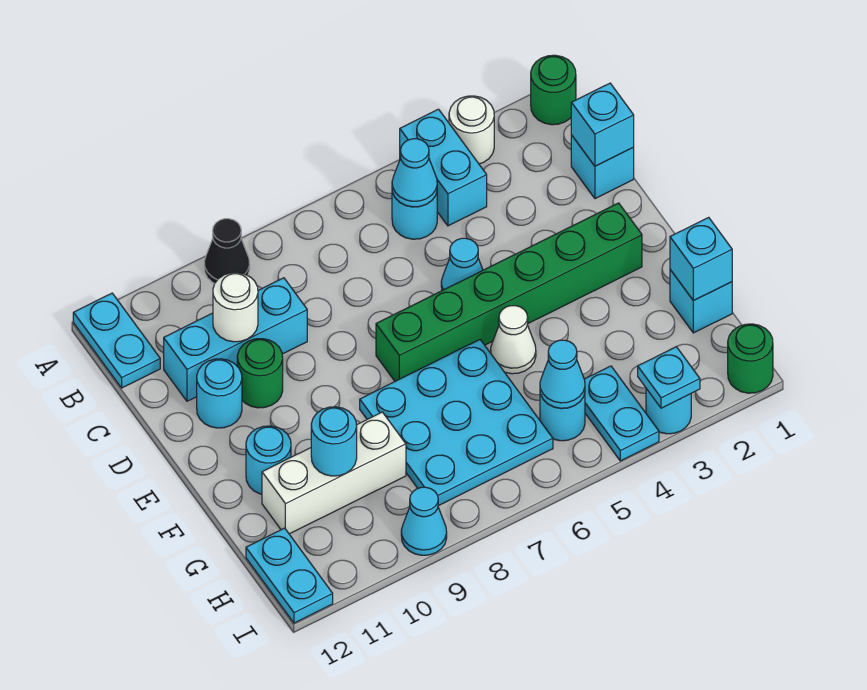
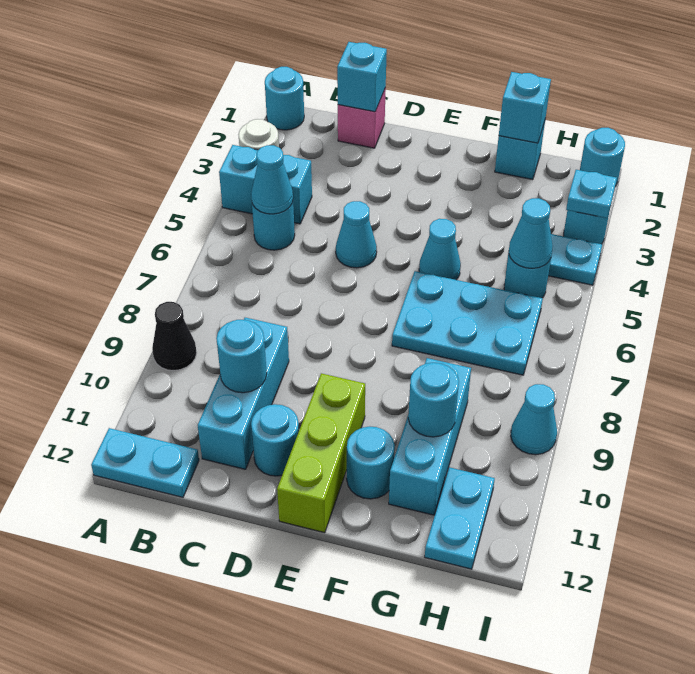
green 1x1 round brick [531,55,576,125] -> cyan 1x1 round brick [265,67,304,130]
cyan 1x1 brick [571,135,634,199] -> pink 1x1 brick [338,88,386,148]
white 1x1 round brick [213,272,258,342] -> cyan 1x1 round brick [216,320,267,393]
green 1x1 round brick [237,339,283,408] -> none
green 1x6 brick [376,203,642,381] -> none
none -> lime 1x3 brick [277,373,365,533]
white 1x1 cone [491,306,536,374] -> cyan 1x1 cone [419,219,461,280]
cyan 3x3 plate [360,340,553,506] -> cyan 2x3 plate [392,271,543,375]
white 1x3 brick [262,412,406,534] -> cyan 1x3 brick [389,358,471,515]
cyan 1x2 plate [246,528,333,623] -> cyan 1x2 plate turned to [425,467,495,569]
green 1x1 round brick [728,324,773,393] -> cyan 1x1 round brick [580,128,625,186]

